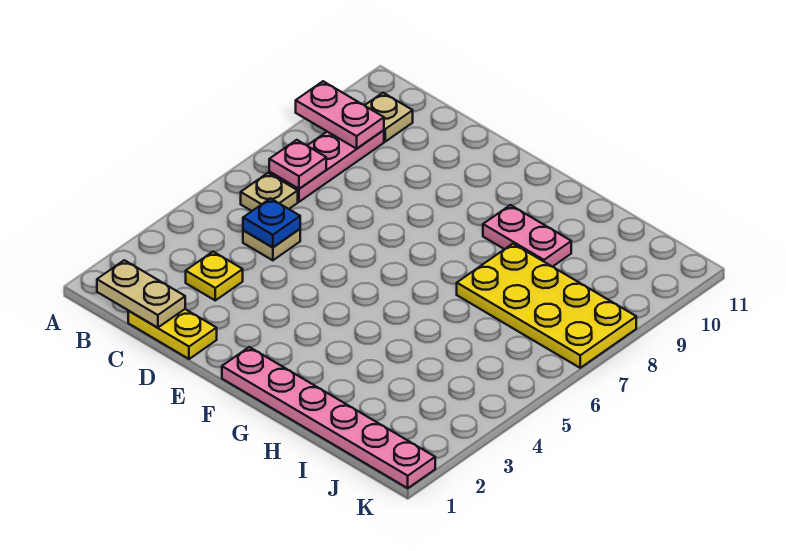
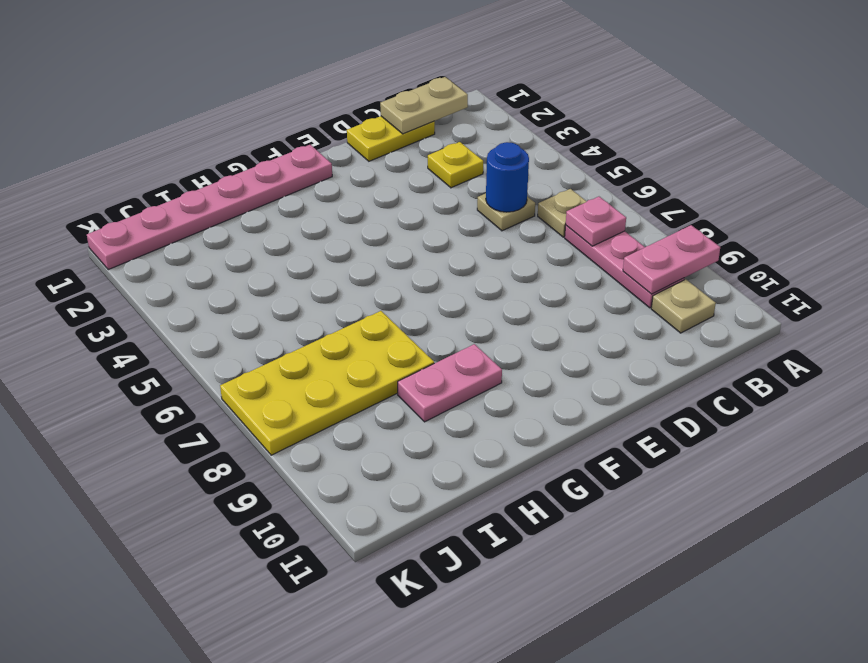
blue 1x1 plate [243,198,300,248] -> blue 1x1 round brick [486,142,529,212]

